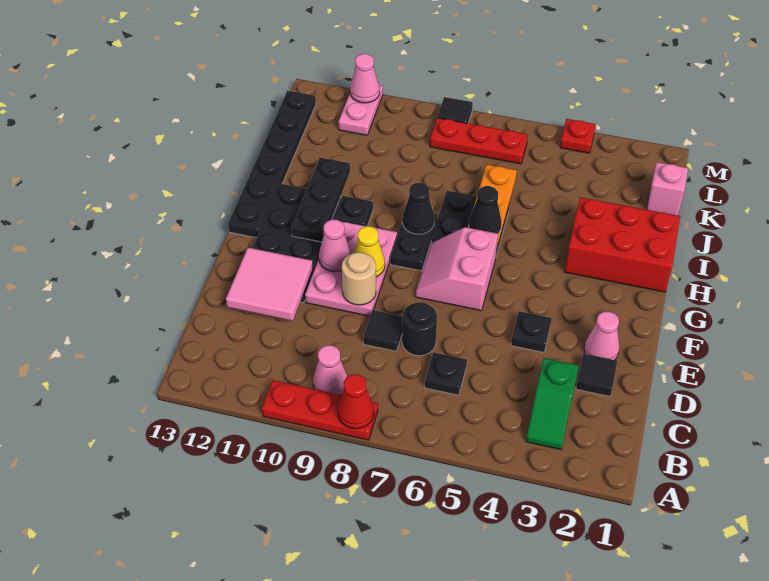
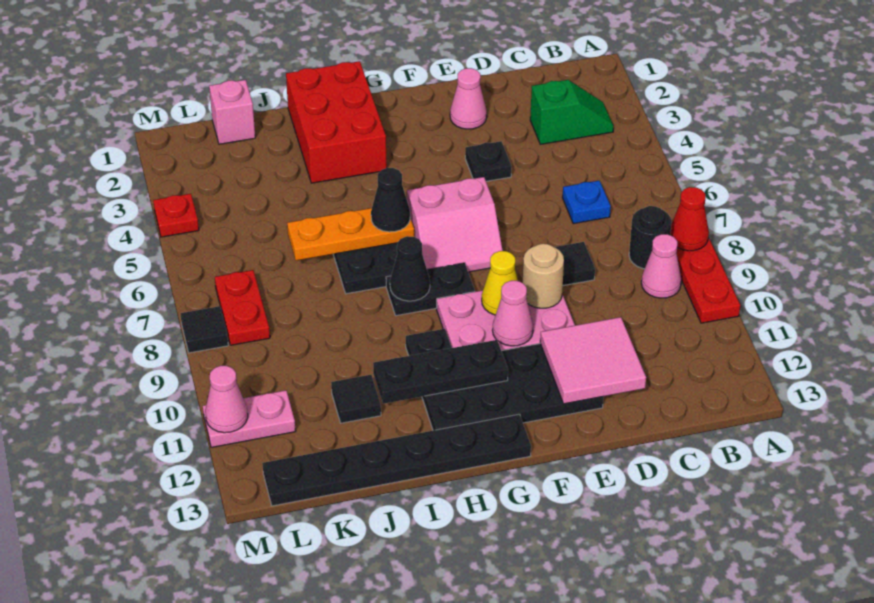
black 1x1 plate [425,352,467,395] -> blue 1x1 plate [562,181,611,224]
black 1x1 tile [576,354,617,396] -> black 1x1 tile moved to [331,375,381,423]
black 1x1 round brick [402,303,437,356] -> black 1x1 round brick moved to [629,206,671,269]
red 1x3 plate [430,118,528,164] -> red 1x2 plate [215,270,270,345]

